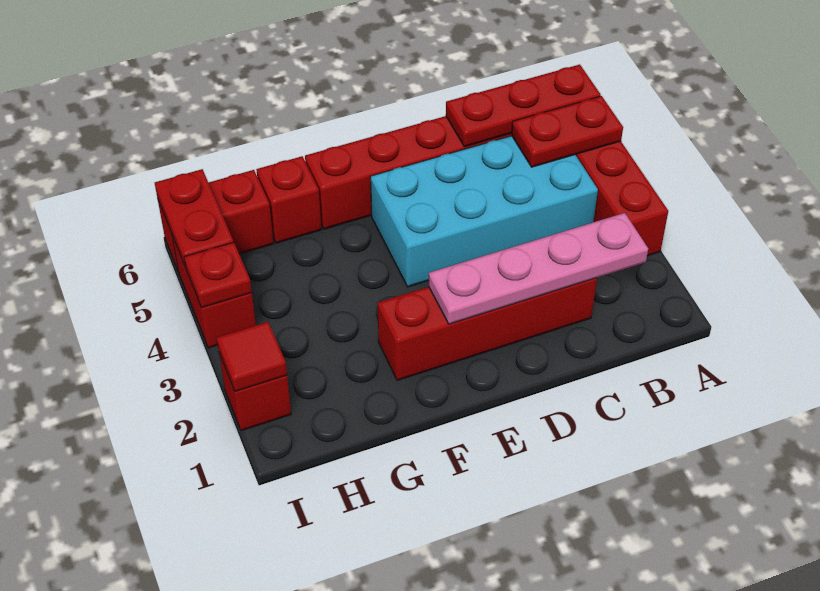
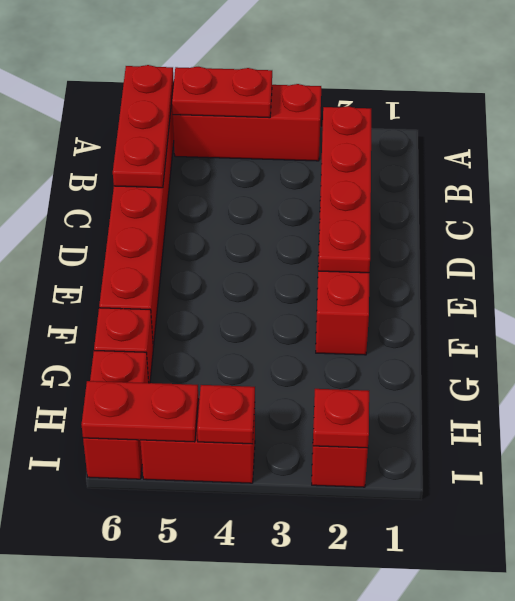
red 1x2 plate [512,96,623,167] -> red 1x2 plate turned to [172,67,272,118]
pink 1x4 plate [429,213,648,324] -> red 1x4 plate [318,106,371,273]
cyan 2x4 brick [370,136,598,287] -> none
red 1x1 tile [217,322,287,391] -> red 1x1 plate [313,389,369,448]

